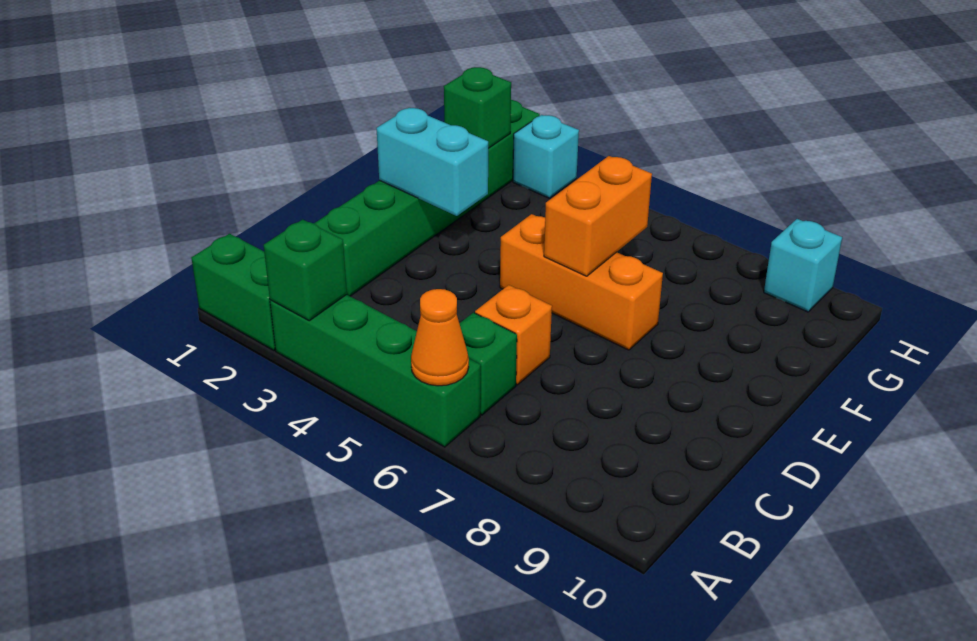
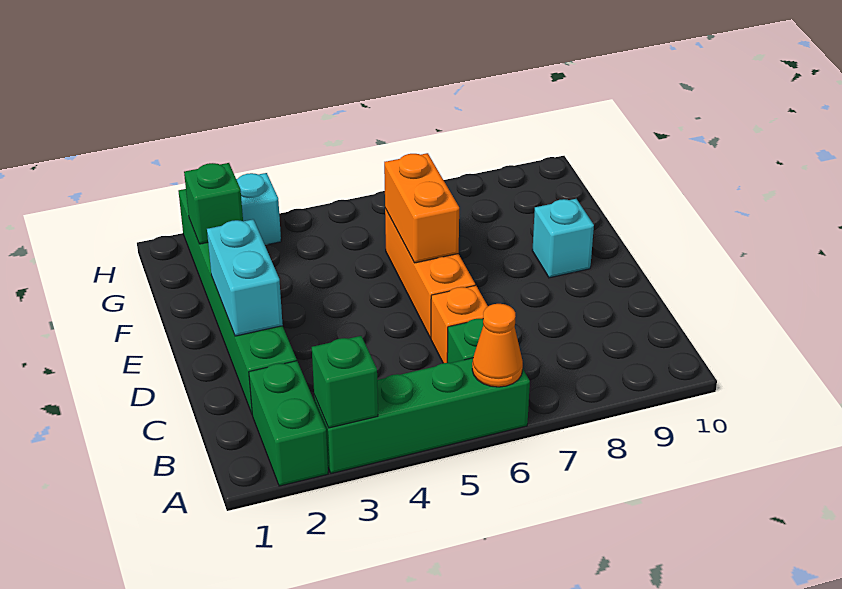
green 1x2 brick [191,234,276,350] -> green 1x2 brick turned to [249,361,328,486]
cyan 1x2 brick [377,108,488,216] -> cyan 1x2 brick turned to [207,219,283,336]
orange 1x3 brick [500,214,663,350] -> orange 1x3 brick turned to [385,209,475,338]
cyan 1x1 brick [764,219,842,312] -> cyan 1x1 brick moved to [532,199,594,278]

